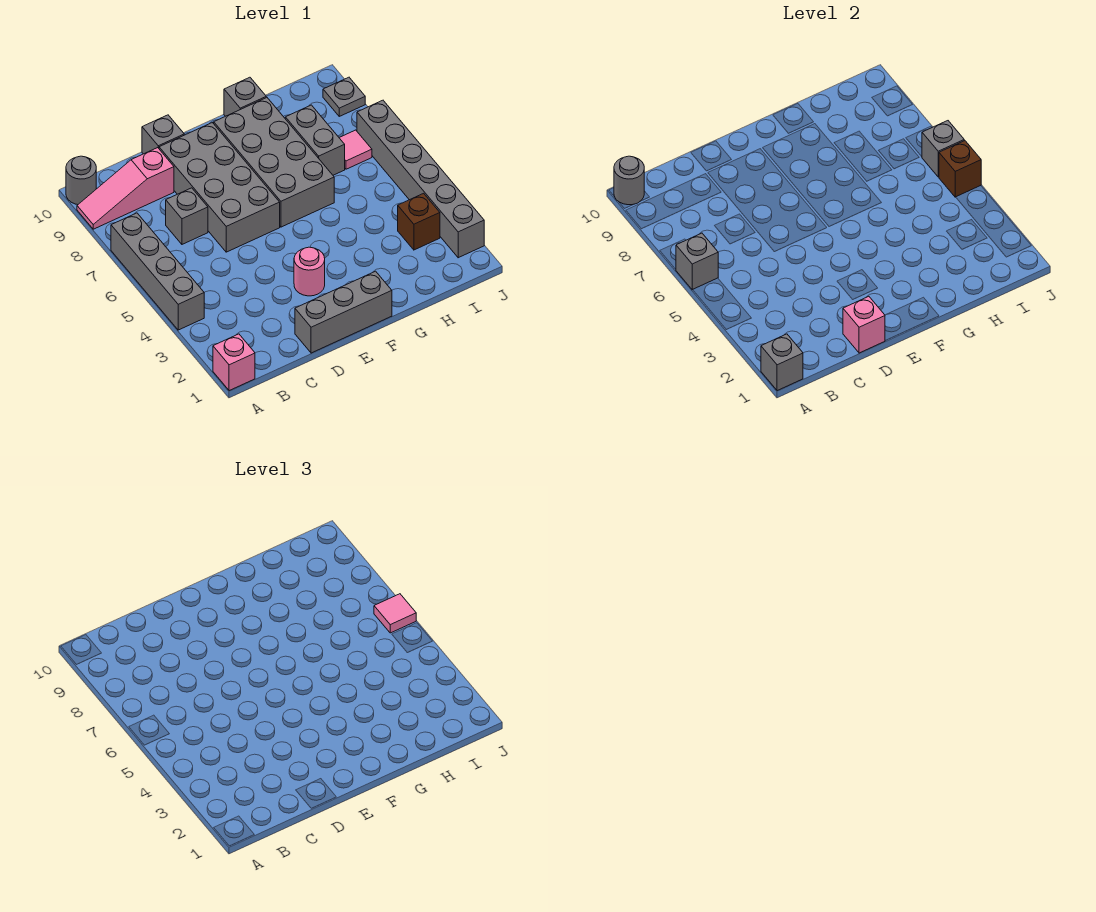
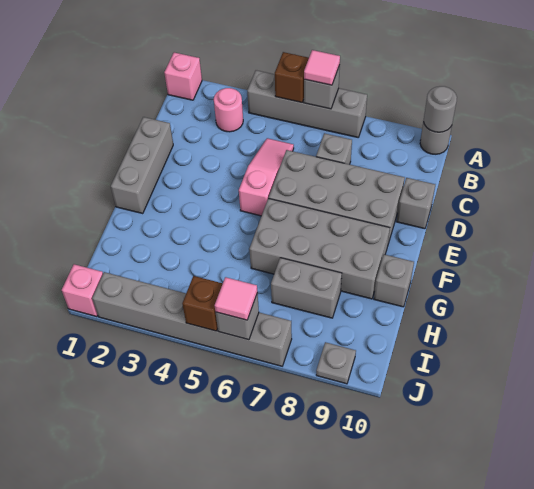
grey 1x1 brick [761,334,803,391] -> none
pink 1x3 slope [77,148,174,229] -> pink 1x3 slope moved to [238,138,294,216]
pink 1x1 brick [843,296,885,353] -> pink 1x1 brick moved to [62,264,103,317]
pink 1x1 round brick [294,247,325,296] -> pink 1x1 round brick moved to [214,88,243,132]
brown 1x1 brick [398,193,440,250] -> brown 1x1 brick moved to [275,52,309,102]
pink 1x1 tile [339,130,372,169] -> pink 1x1 tile moved to [304,50,340,85]

